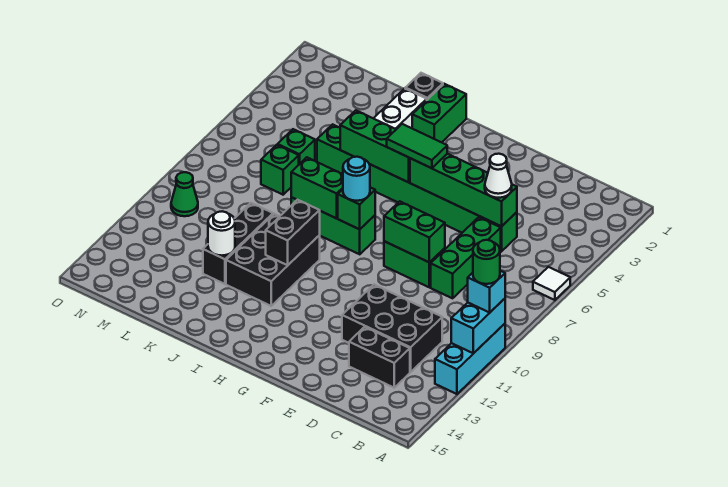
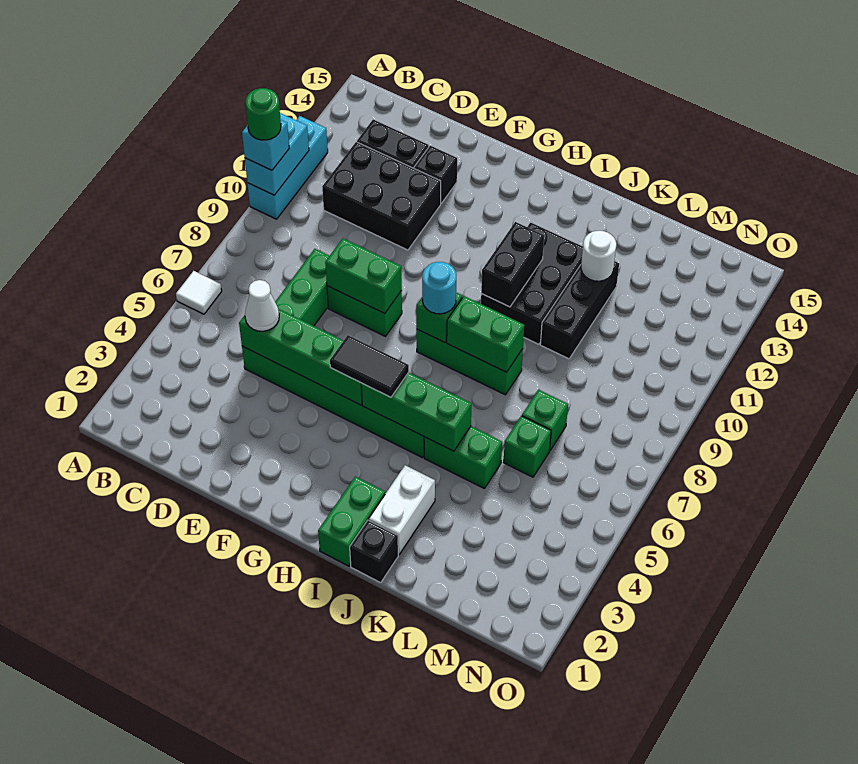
none -> black 1x1 brick [414,146,457,203]
green 1x2 tile [387,124,447,168] -> black 1x2 tile [330,335,409,397]
green 1x1 cone [171,172,198,216] -> none

